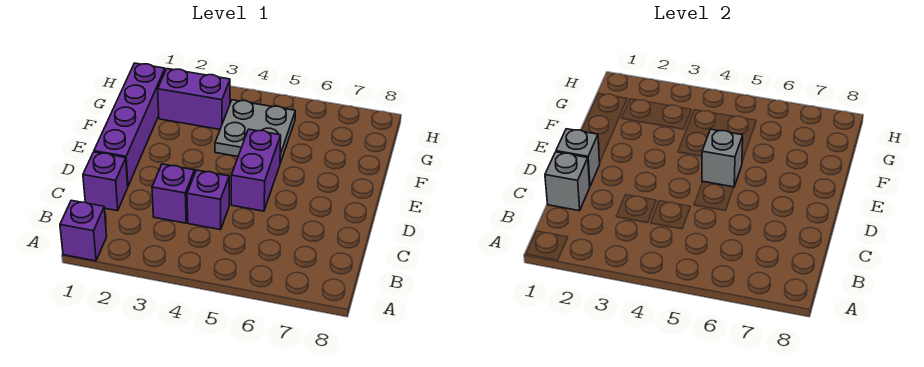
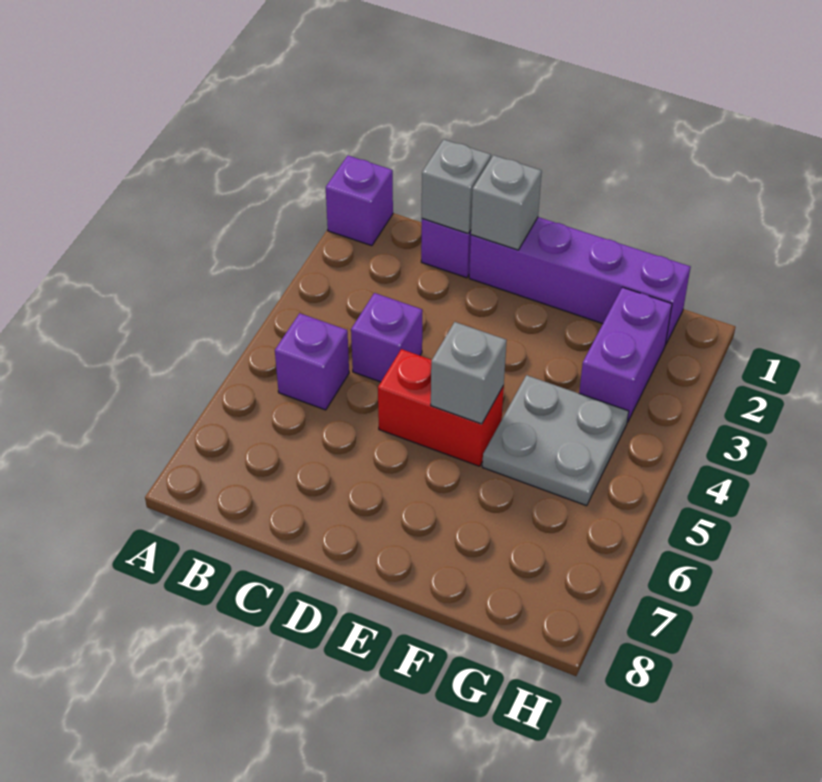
purple 1x1 brick [152,164,195,223] -> purple 1x1 brick moved to [275,313,349,410]
purple 1x2 brick [231,129,281,211] -> red 1x2 brick [378,349,504,466]

